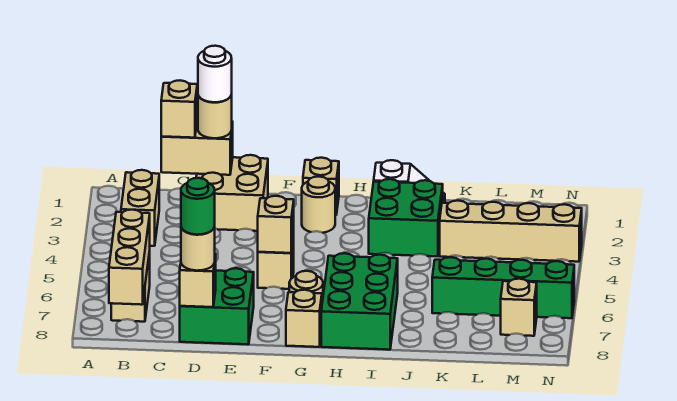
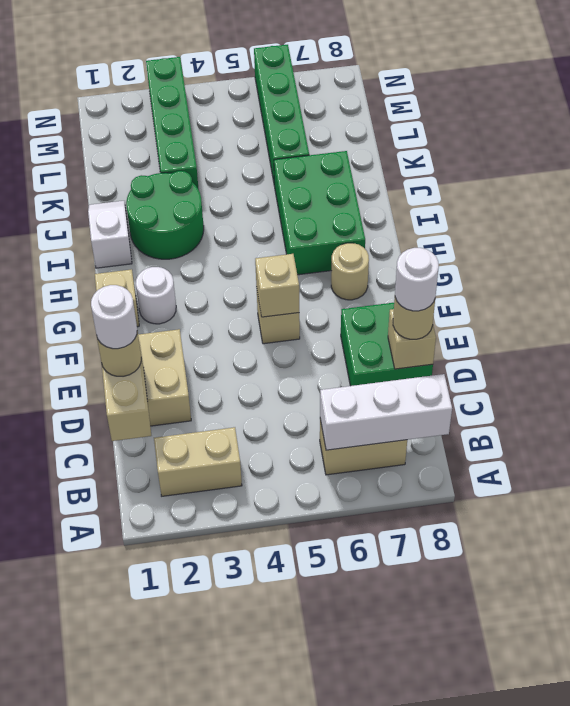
tan 1x3 brick [109,210,150,305] -> white 1x3 brick [320,374,452,450]
tan 1x1 brick [161,80,197,138] -> none
green 1x1 round brick [181,178,215,235] -> white 1x1 round brick [395,248,439,311]
tan 1x1 round brick [302,177,335,233] -> white 1x1 round brick [136,267,176,324]
tan 1x1 brick [286,290,322,347] -> none
green 2x3 brick [321,253,398,350] -> green 2x3 brick turned to [274,151,365,275]
green 2x2 brick [369,179,443,256] -> green 2x2 round brick [126,171,204,259]
tan 1x4 brick [440,201,582,262] -> green 1x4 brick [146,57,199,190]
tan 1x1 brick [501,279,537,336] -> none

